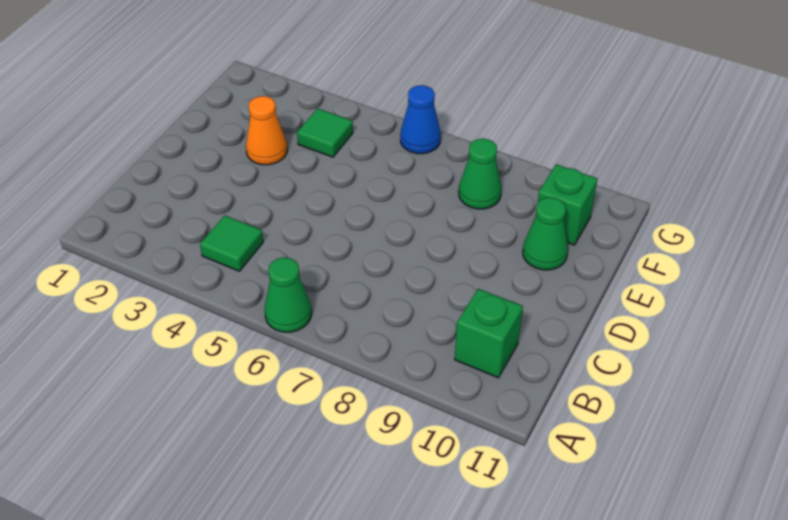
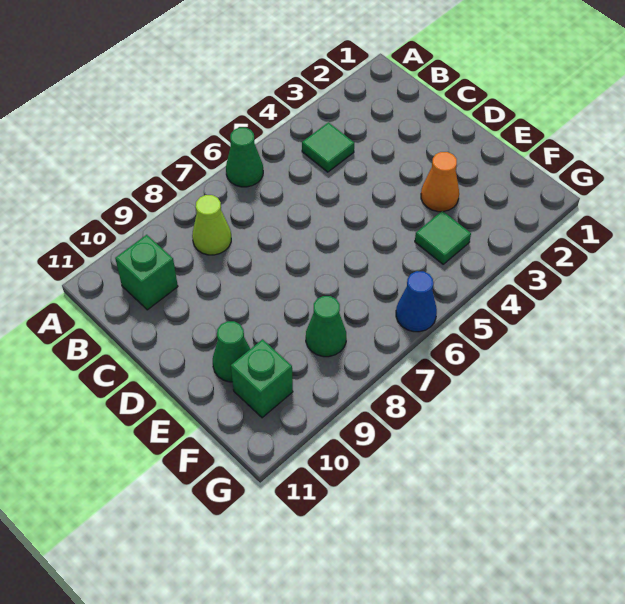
none -> lime 1x1 cone [192,195,231,255]

